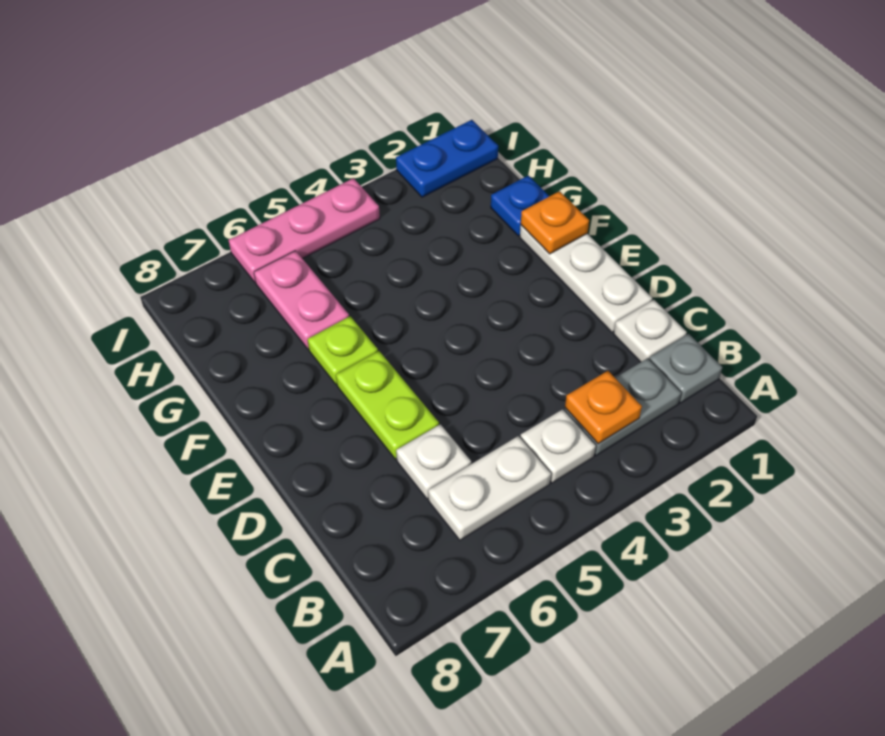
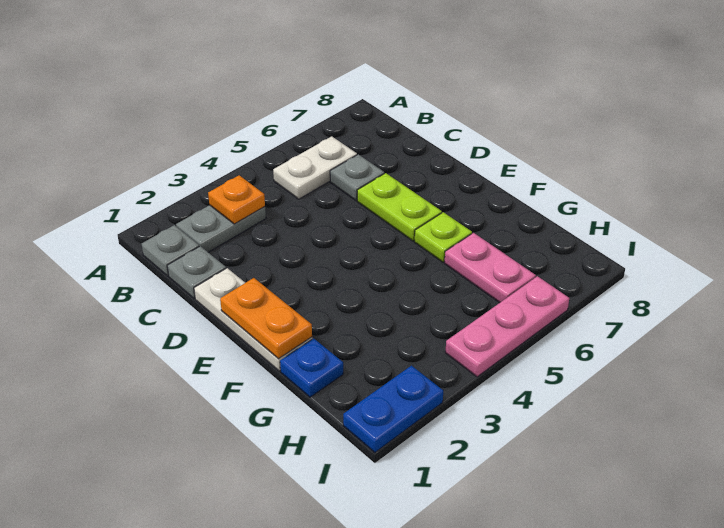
white 1x1 plate [520,409,596,483] -> none
white 1x1 plate [614,300,687,362] -> grey 1x1 plate [167,246,226,299]
white 1x1 plate [396,424,471,499] -> grey 1x1 plate [330,154,384,201]
orange 1x1 plate [521,191,589,254] -> orange 1x2 plate [220,278,312,359]

